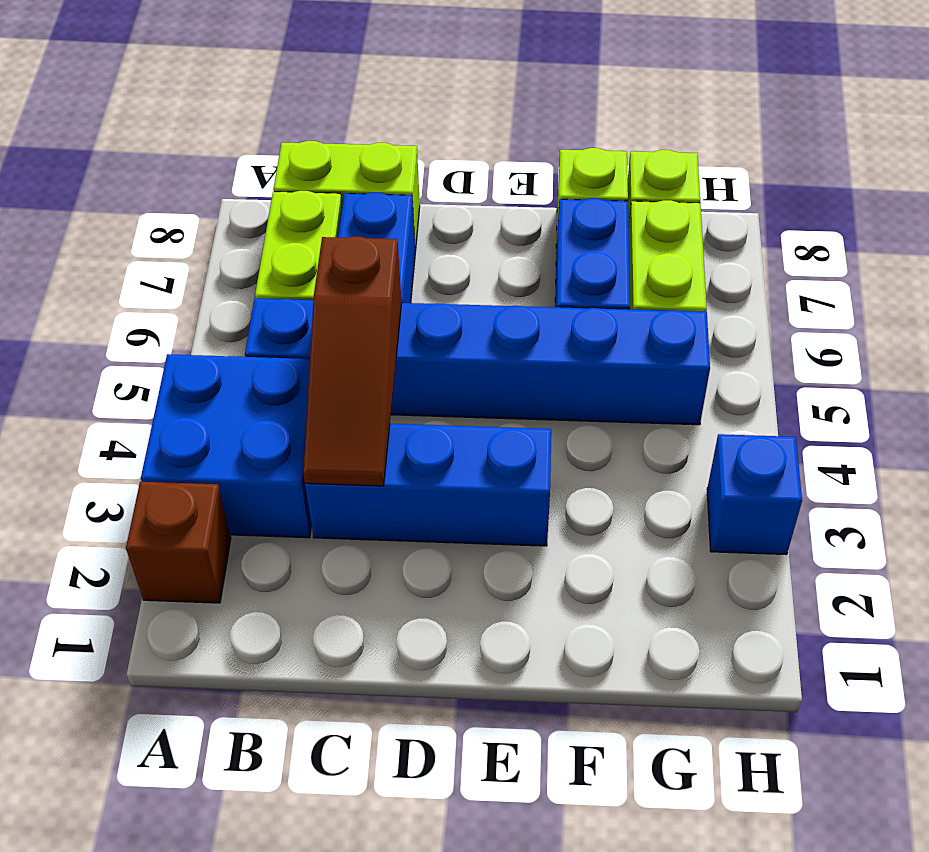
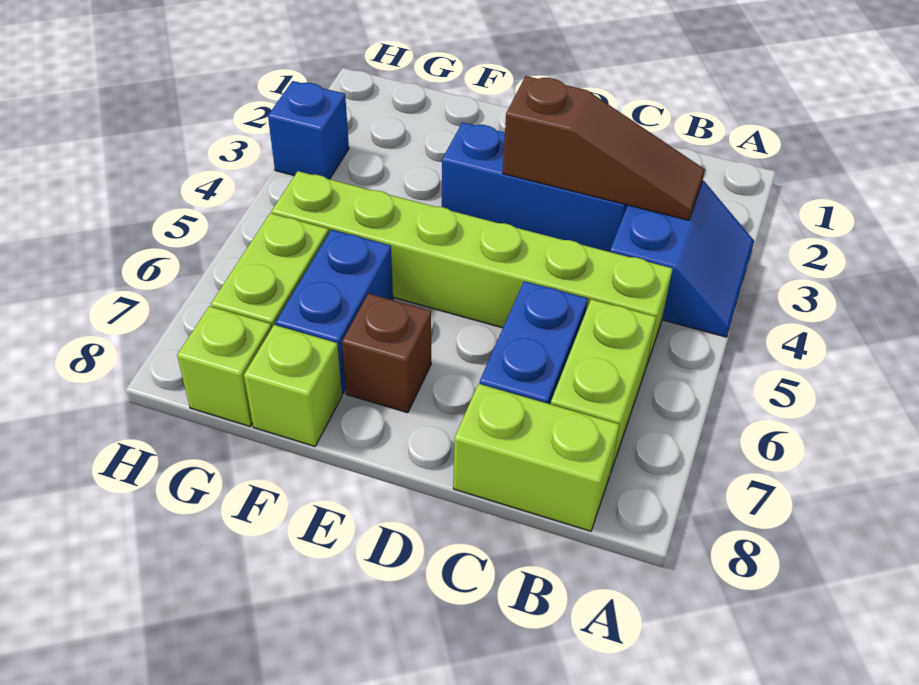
brown 1x1 brick [126,482,231,603] -> brown 1x1 brick moved to [342,294,431,413]
blue 2x2 brick [141,354,312,538] -> blue 2x2 slope [610,181,754,337]
blue 1x6 brick [245,299,710,425] -> lime 1x6 brick [271,171,673,366]
brown 1x3 slope [303,237,402,486] -> brown 1x3 slope turned to [503,76,705,220]

